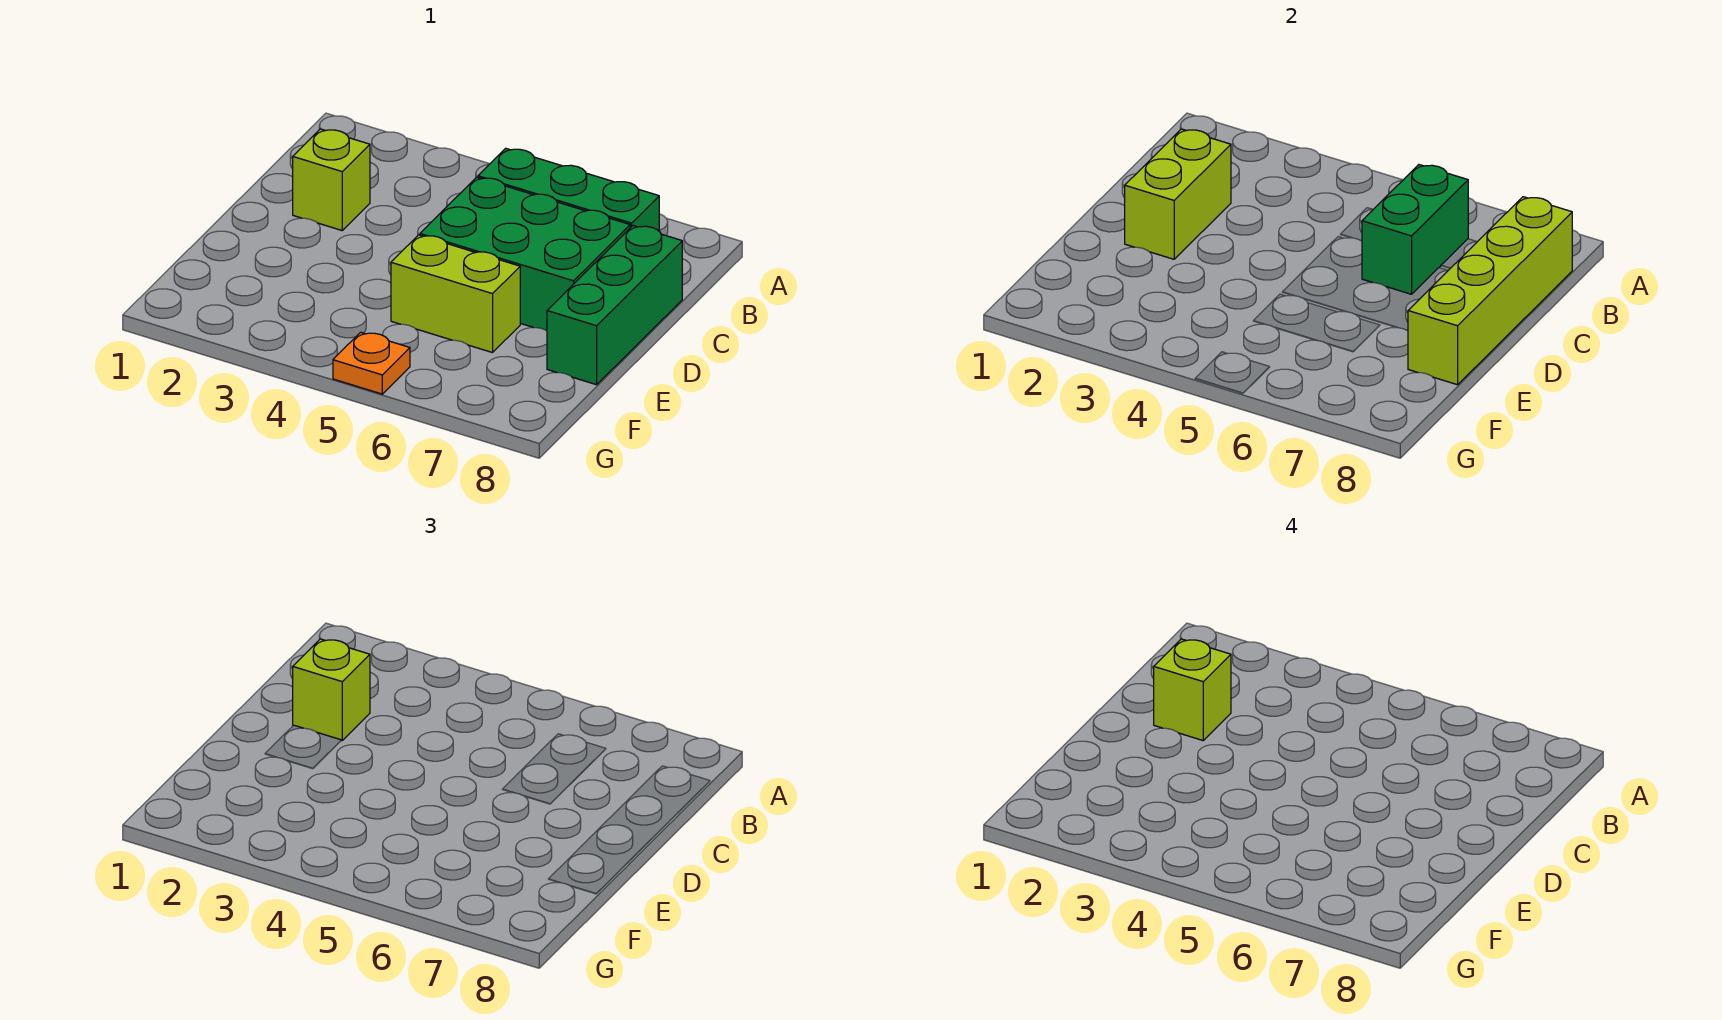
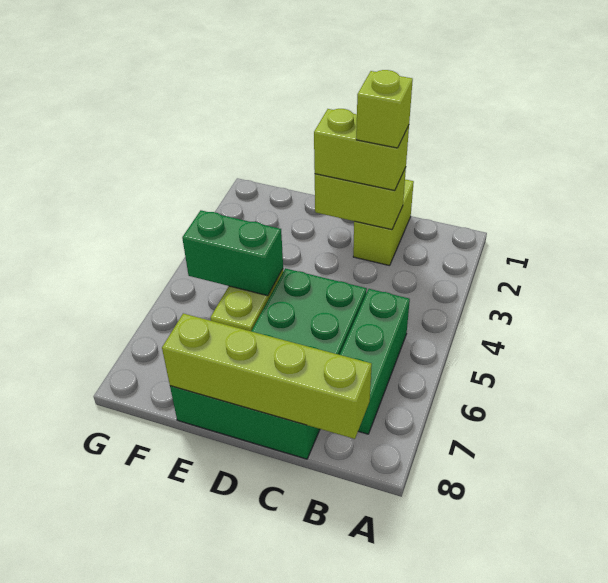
green 1x2 brick [1362,165,1468,294] -> green 1x2 brick moved to [182,210,283,296]
lime 1x1 brick [293,129,370,230] -> lime 1x2 brick [353,179,414,266]
lime 1x1 brick [293,639,370,740] -> lime 1x2 brick [314,109,409,191]
orange 1x1 plate [333,332,410,394] -> none

